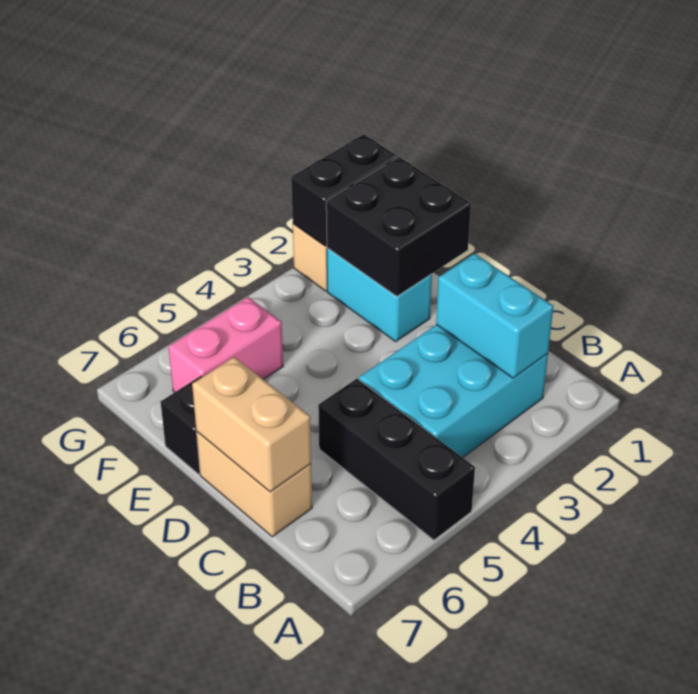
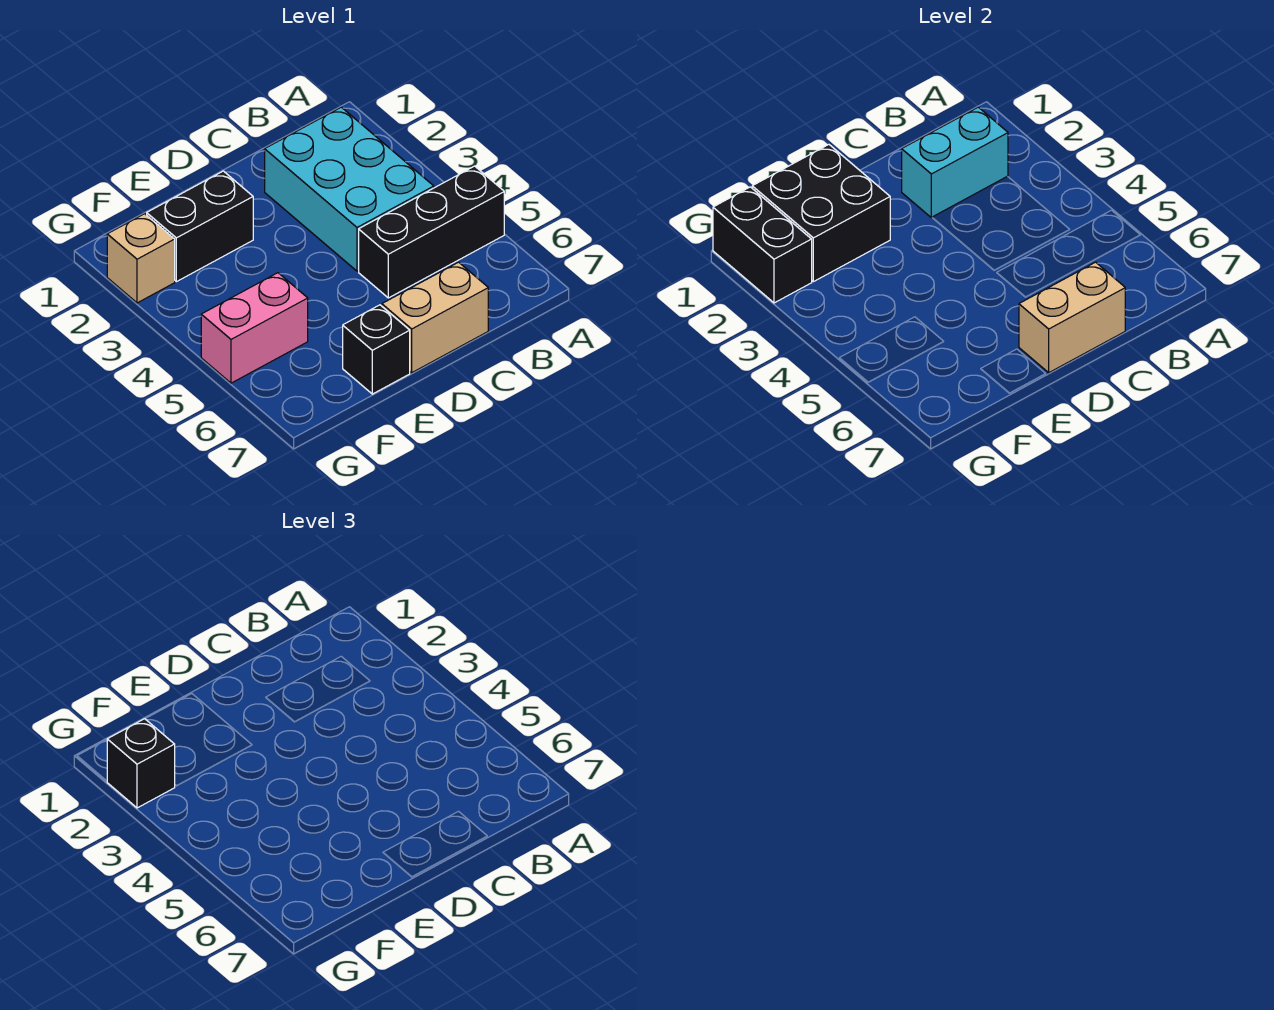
cyan 1x2 brick [327,248,432,341] -> black 1x2 brick [147,171,253,282]
pink 1x2 brick [169,297,283,392] -> pink 1x2 brick turned to [201,273,308,383]
none -> black 1x1 brick [107,719,175,808]

